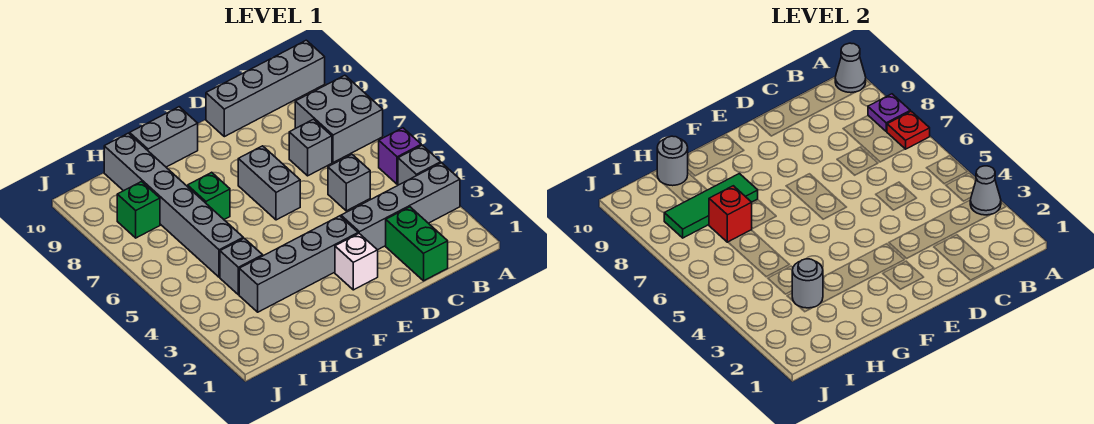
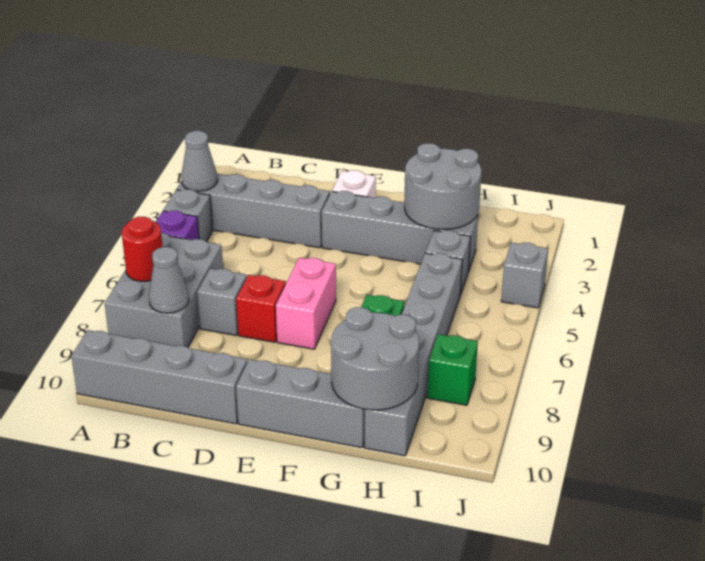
grey 2x2 brick [295,75,383,163] -> grey 2x3 brick [105,233,223,347]
red 1x1 plate [887,111,930,149] -> red 1x1 round brick [122,217,162,281]
purple 1x1 plate [868,94,910,131] -> none
grey 1x1 cone [835,43,866,93] -> grey 1x1 cone moved to [149,247,189,313]
green 1x2 brick [386,207,448,281] -> none
grey 1x1 brick [328,155,370,211] -> grey 1x1 brick moved to [501,243,548,308]
grey 1x2 brick [238,146,300,220] -> pink 1x2 brick [276,258,336,349]
grey 1x2 brick [130,107,198,167] -> grey 1x3 brick [236,359,365,448]
green 1x3 tile [664,174,758,238] -> none
grey 1x1 round brick [792,259,823,308] -> grey 2x2 round brick [404,143,482,229]
red 1x1 brick [709,186,752,242] -> red 1x1 brick moved to [236,275,286,342]
grey 1x1 round brick [657,136,688,186] -> grey 2x2 round brick [331,307,419,410]

